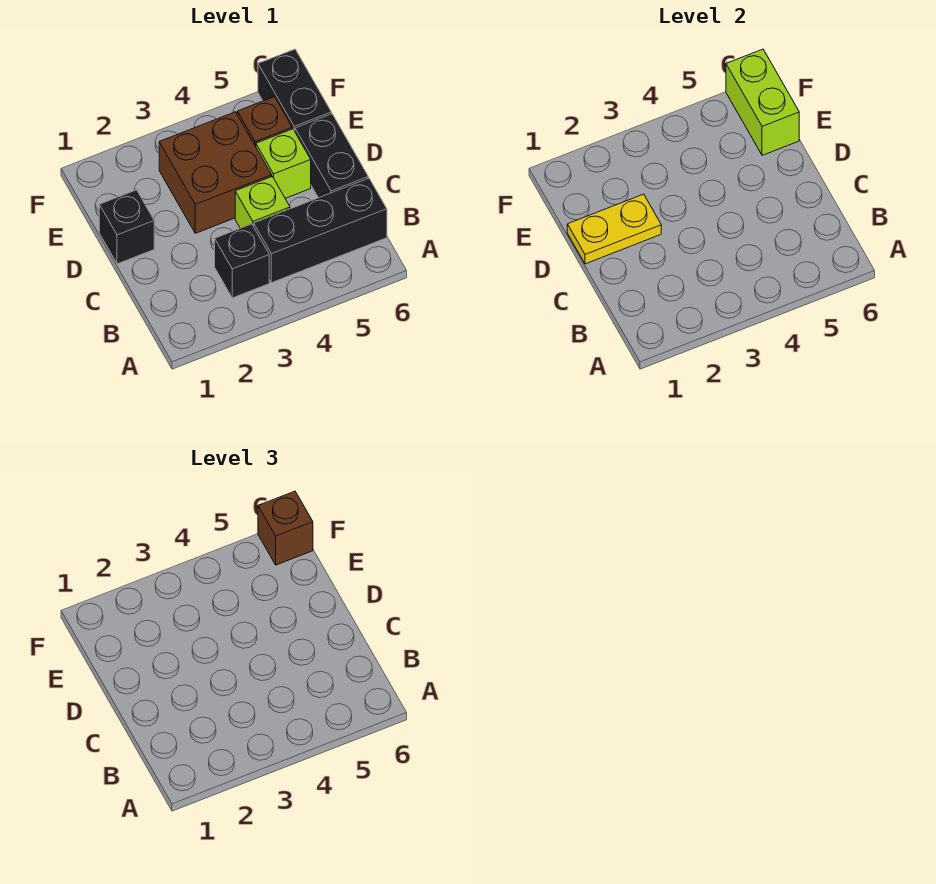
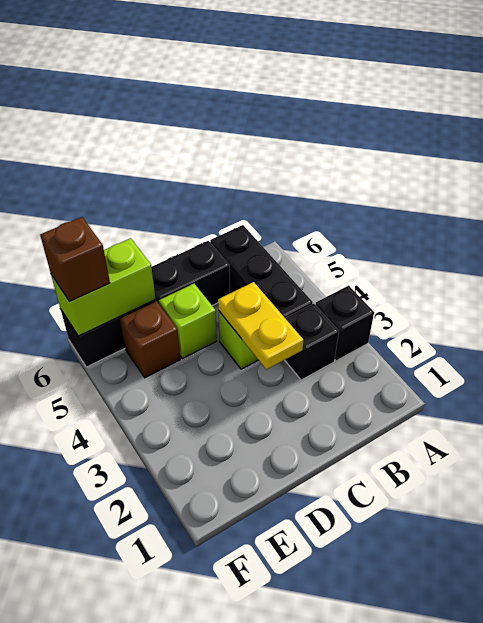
black 1x1 brick [99,190,154,264] -> black 1x1 brick moved to [315,286,374,361]
yellow 1x2 plate [567,194,661,264] -> yellow 1x2 plate moved to [218,282,303,369]
brown 2x2 brick [159,112,272,233] -> none

